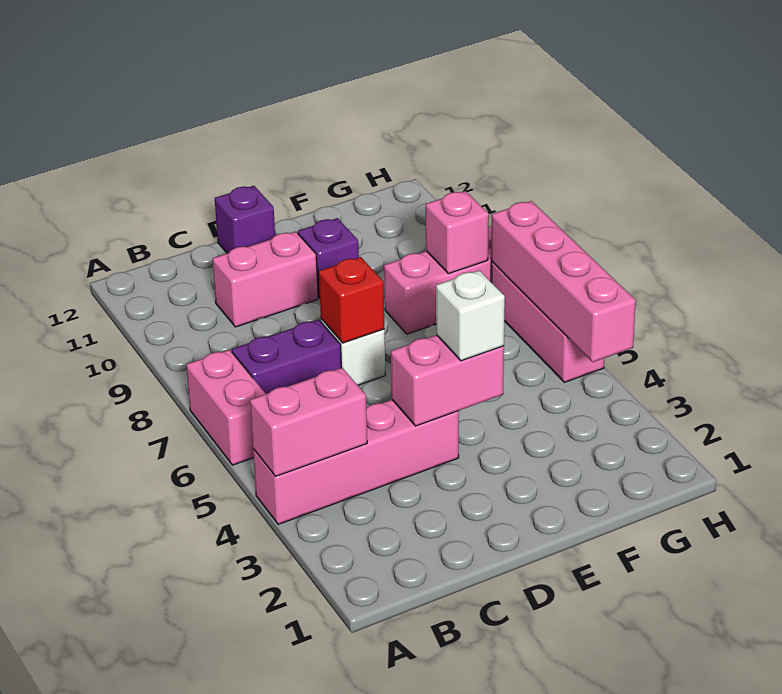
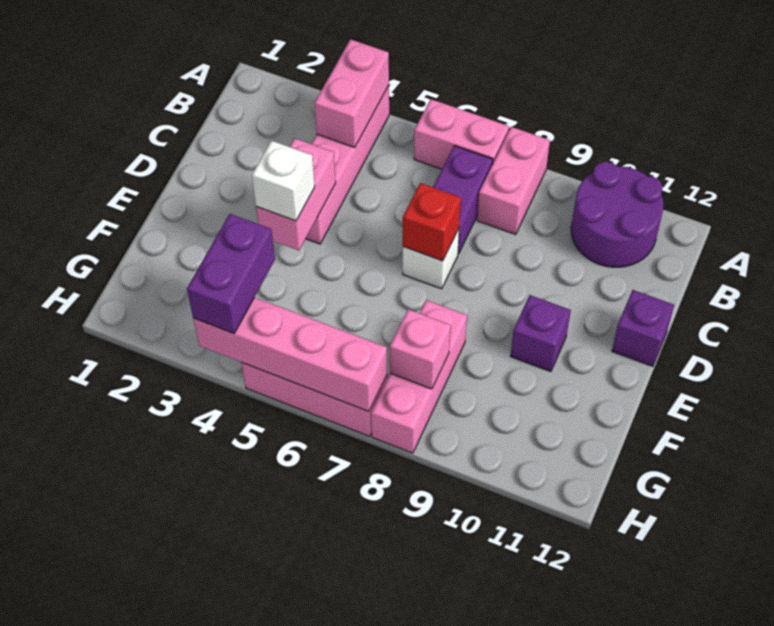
none -> purple 2x2 round brick [571,162,663,267]
pink 1x2 brick [213,232,318,327] -> pink 1x2 brick moved to [477,127,550,234]
none -> purple 1x2 brick [187,214,275,333]

